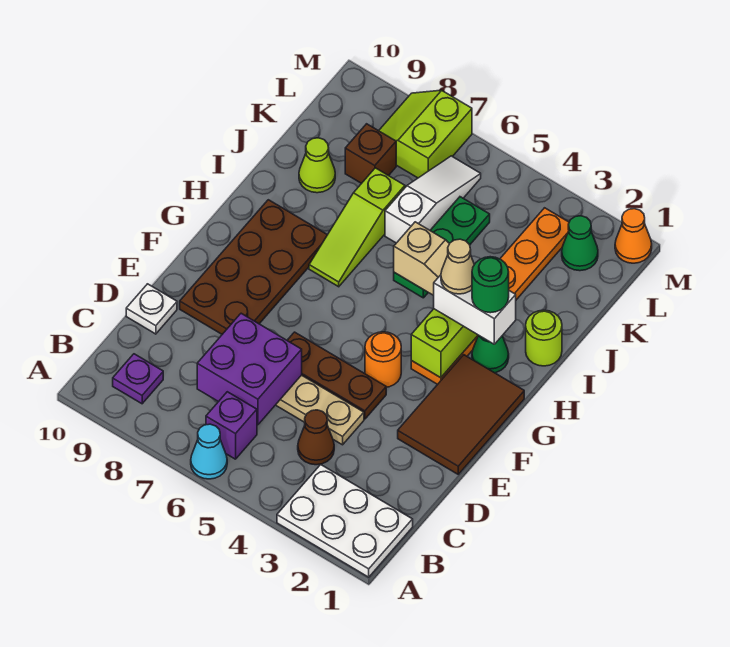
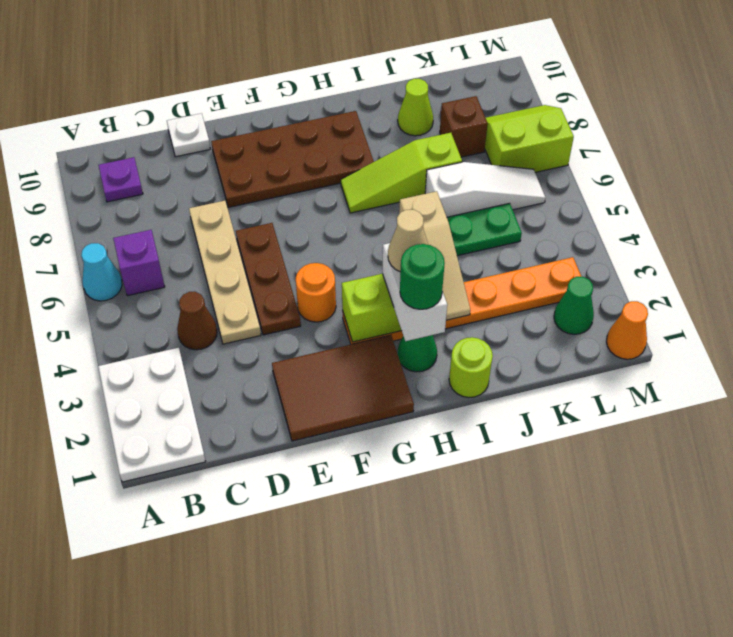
purple 2x2 brick [197,313,302,425] -> none

